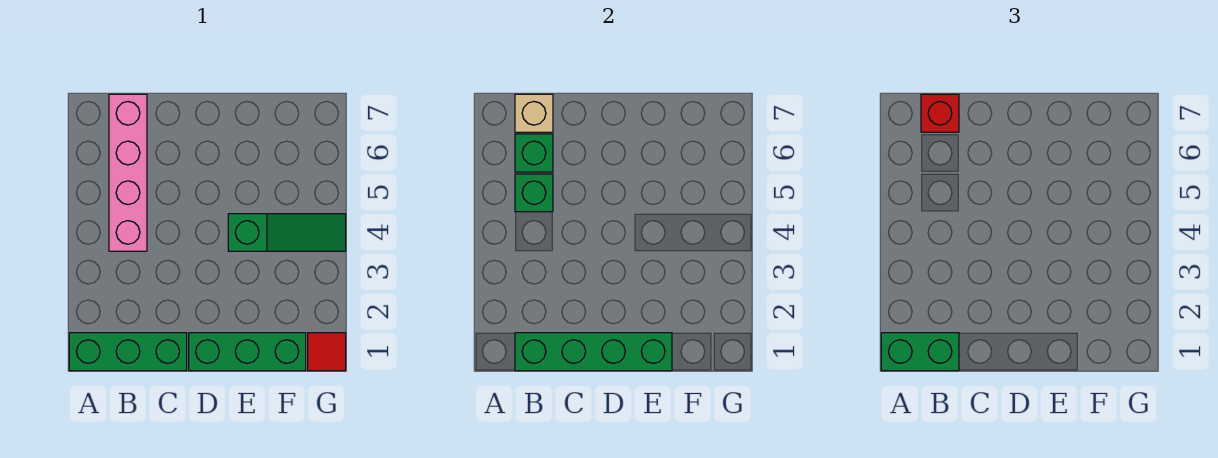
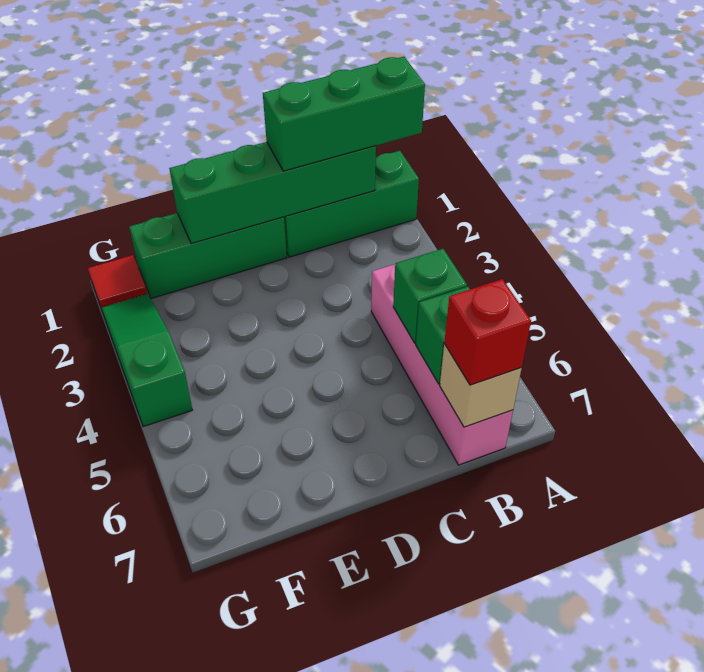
green 1x2 brick [881,333,959,371] -> green 1x3 brick [263,57,425,171]
green 1x3 slope [228,214,346,251] -> green 1x3 slope turned to [101,294,192,427]

